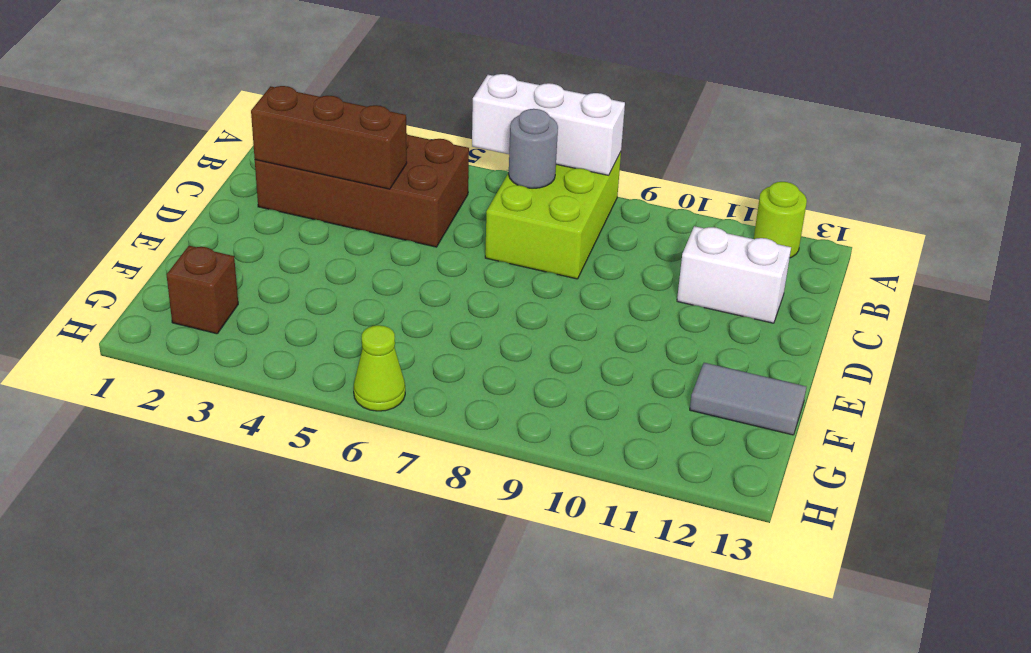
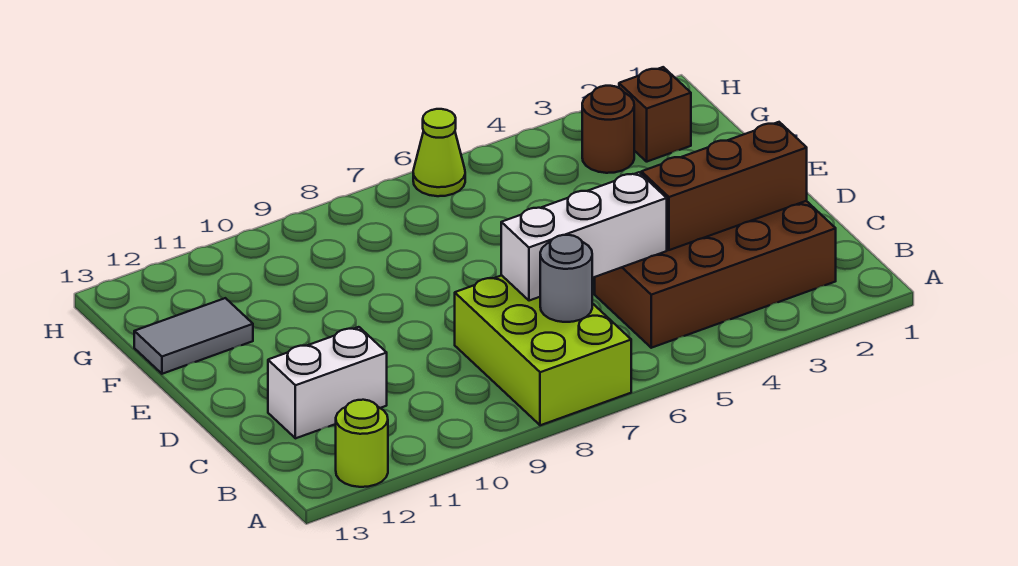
white 1x3 brick [472,74,625,175] -> white 1x3 brick moved to [501,172,667,301]
none -> brown 1x1 round brick [582,86,634,173]

